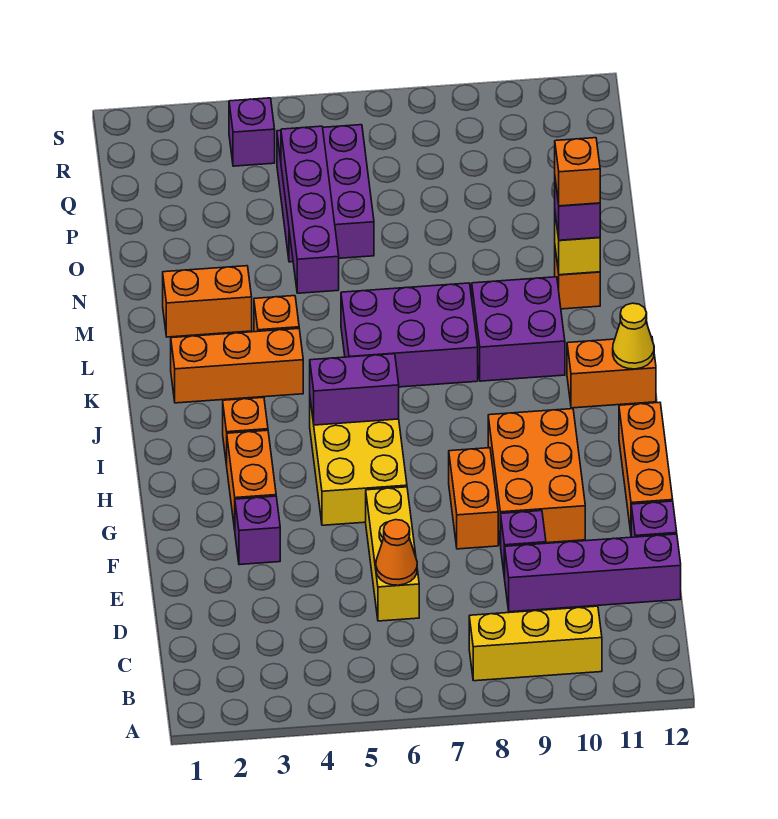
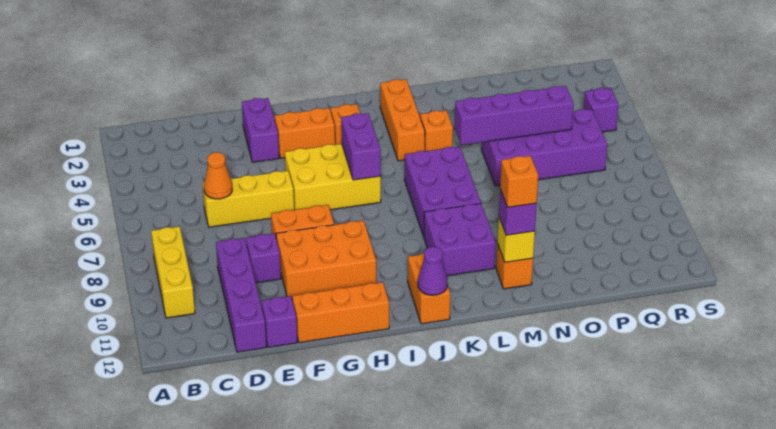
purple 1x1 brick [235,496,280,565] -> purple 1x2 brick [242,98,279,162]
yellow 1x1 cone [613,303,654,369] -> purple 1x1 cone [418,247,447,295]
orange 1x2 brick [163,266,252,337] -> none
purple 2x3 brick [277,125,374,262] -> purple 2x4 brick [482,109,607,186]

